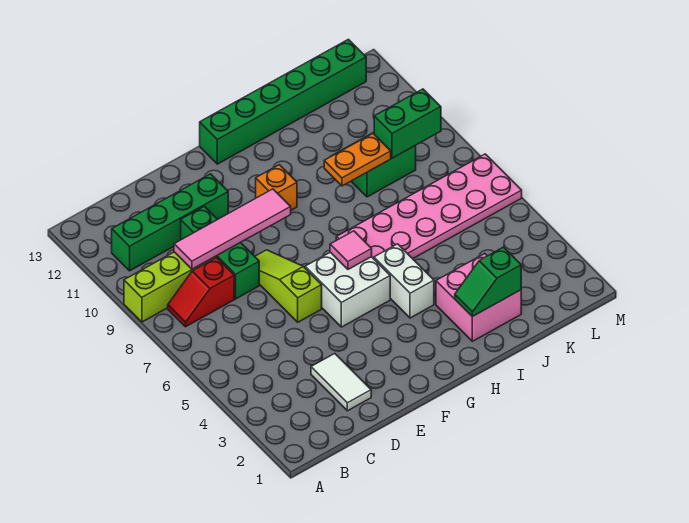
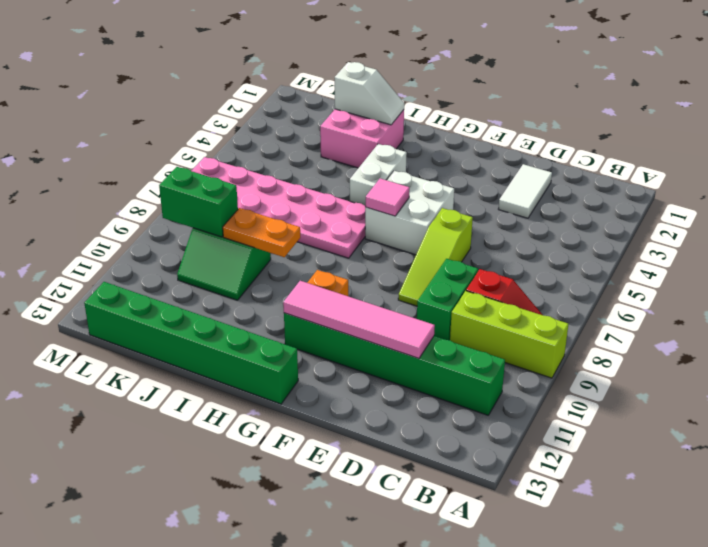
green 1x4 brick [112,174,228,271] -> green 1x6 brick [284,313,505,415]
pink 1x4 tile [174,189,291,269] -> pink 1x4 tile moved to [283,281,435,358]
green 1x3 brick [181,206,259,299] -> green 1x2 brick [417,259,478,340]
green 1x2 slope [455,247,521,317] -> white 1x2 slope [335,62,404,125]

